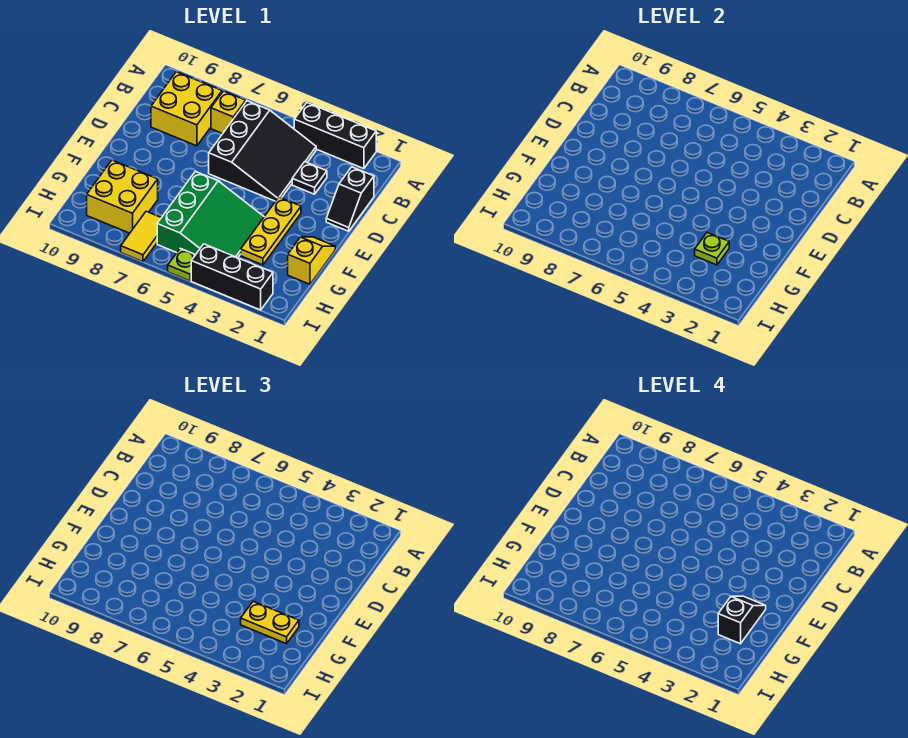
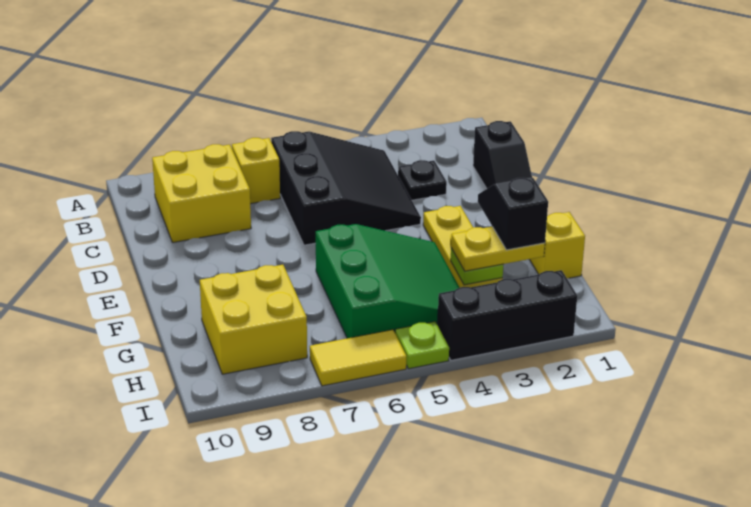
black 1x3 brick [294,103,376,169] -> none
yellow 1x2 tile [121,211,161,262] -> yellow 1x2 tile turned to [310,330,407,386]

